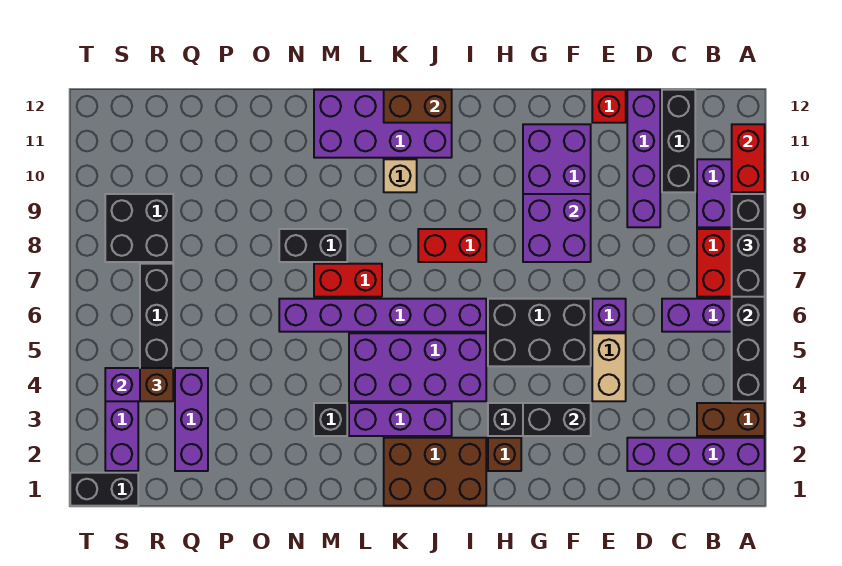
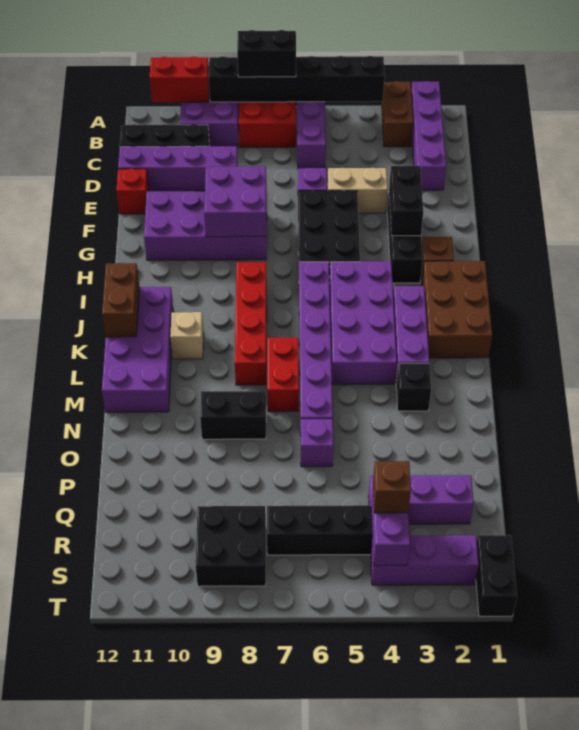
red 1x2 brick [418,229,486,262] -> red 1x4 brick [235,262,267,385]
black 1x2 brick [279,229,347,262] -> black 1x2 brick turned to [200,391,266,439]
none -> purple 1x1 brick [301,419,333,467]

